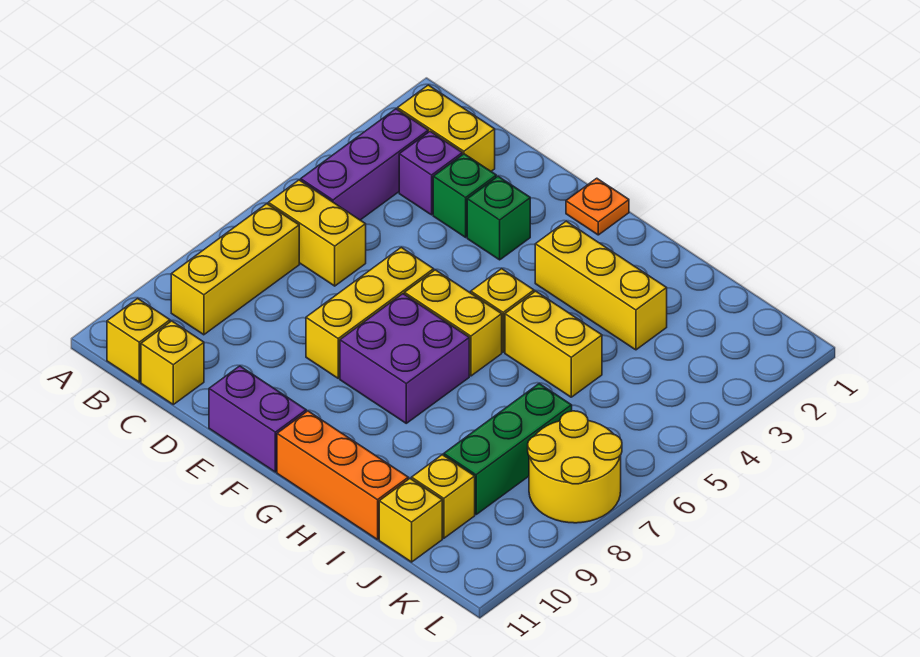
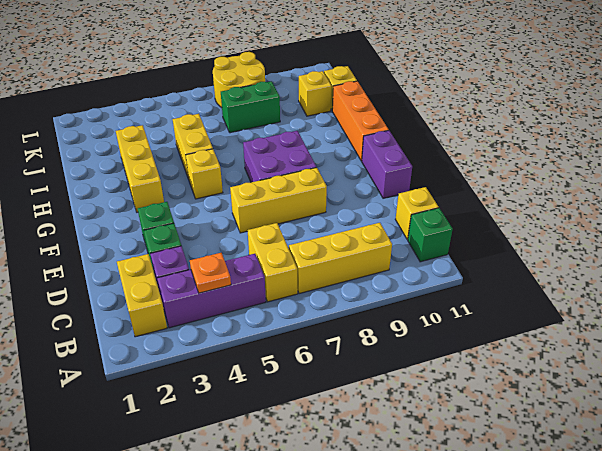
yellow 1x1 brick [107,298,170,382] -> green 1x1 brick [408,208,453,262]
orange 1x1 plate [566,178,629,235] -> orange 1x1 plate moved to [190,253,231,293]
yellow 1x2 brick [405,270,502,376] -> none
green 1x3 brick [444,384,572,514] -> green 1x2 brick [221,81,280,133]

